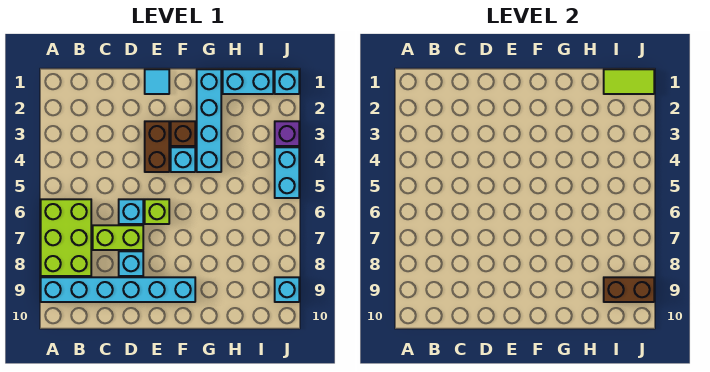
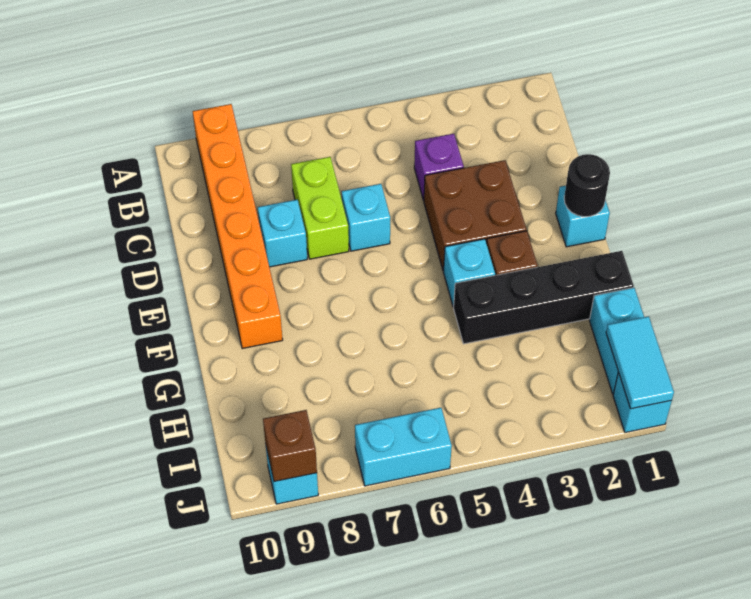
lime 2x3 brick [41,199,91,276] -> none
cyan 1x6 brick [41,277,195,302] -> orange 1x6 brick [193,104,283,349]
cyan 1x1 tile [145,69,169,94] -> cyan 1x1 brick [556,186,610,247]
none -> black 1x1 round brick [564,154,610,217]
brown 1x2 brick [145,121,169,172] -> brown 2x2 brick [424,160,526,271]
lime 1x1 brick [145,199,169,224] -> none
cyan 1x4 brick [197,69,221,172] -> black 1x4 brick [454,251,634,344]
lime 1x2 tile [604,69,654,94] -> cyan 1x2 tile [606,316,674,409]
brown 1x2 brick [604,277,654,302] -> brown 1x1 brick [263,410,317,482]
purple 1x1 brick [275,121,299,146] -> purple 1x1 brick moved to [414,134,464,200]
cyan 1x2 brick [275,147,299,198] -> cyan 1x2 brick moved to [355,408,452,486]

